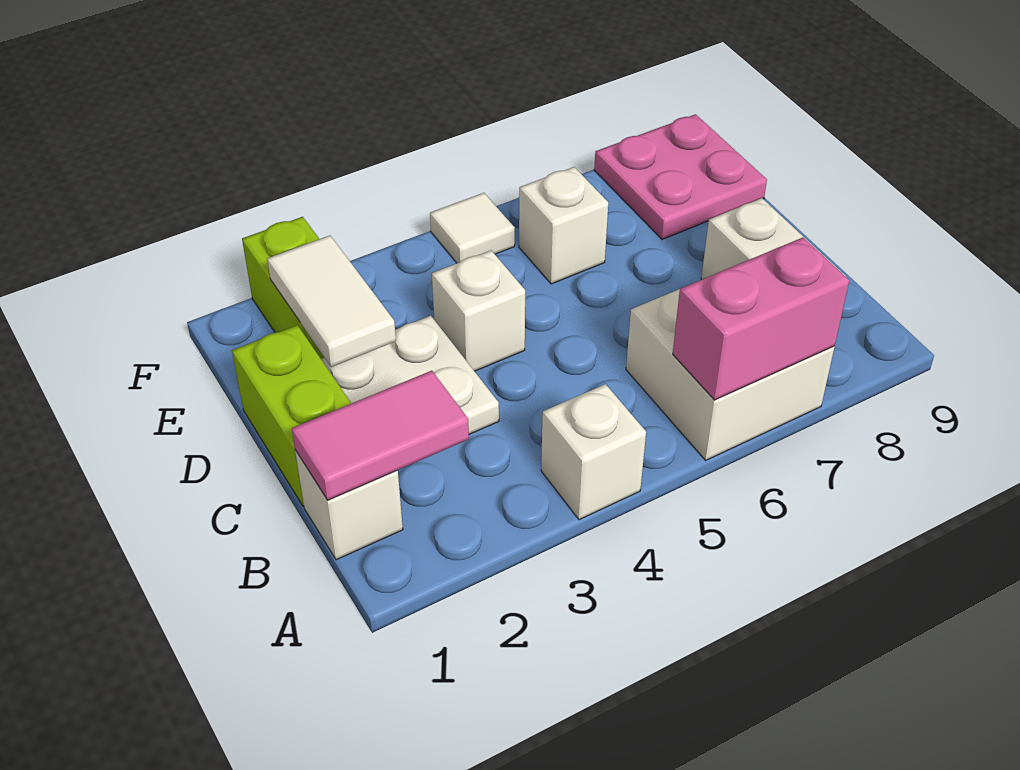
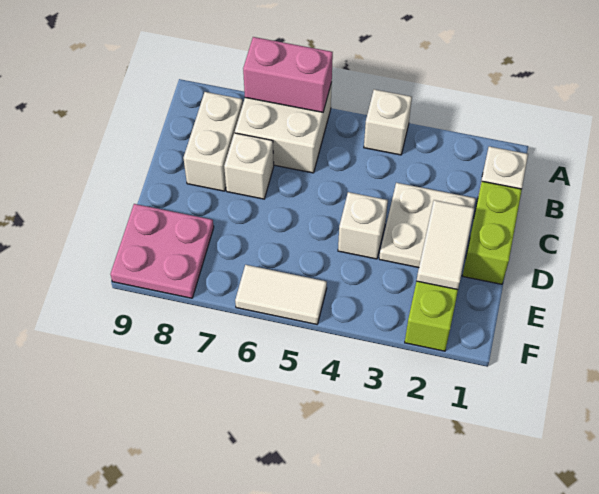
pink 1x2 tile [292,371,469,500] -> none
white 1x1 brick [519,167,608,284] -> white 1x1 brick moved to [224,133,274,199]
white 1x1 tile [430,193,515,263] -> white 1x2 tile [235,265,327,324]

